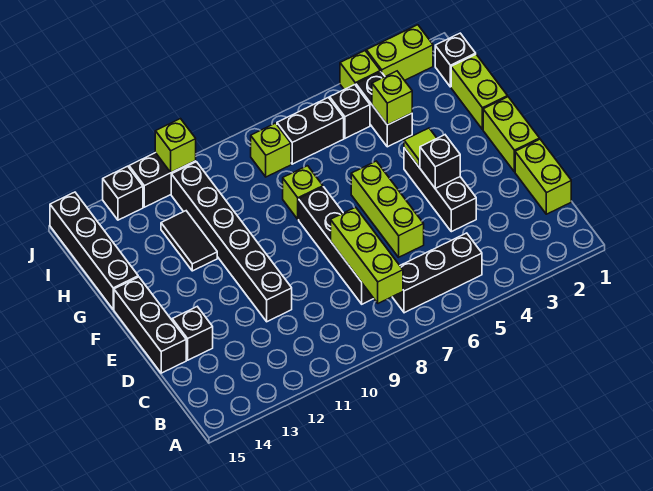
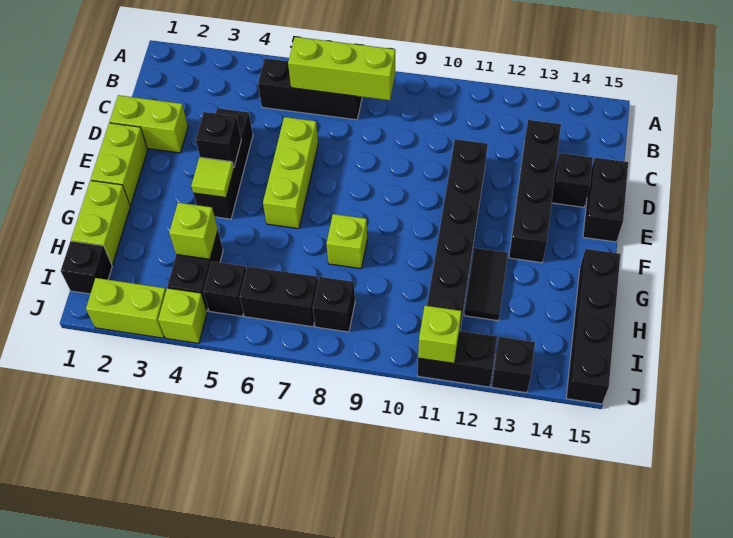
lime 1x3 brick [331,207,403,303] -> lime 1x3 brick turned to [288,37,395,100]
lime 1x2 brick [515,139,571,214] -> lime 1x2 brick turned to [109,95,188,153]
black 1x4 brick [299,187,374,304] -> black 1x4 brick moved to [509,120,561,263]
black 1x3 brick [114,277,186,373] -> black 1x2 brick [583,158,628,242]
lime 1x1 brick [251,123,291,177] -> black 1x1 brick [313,277,355,332]

